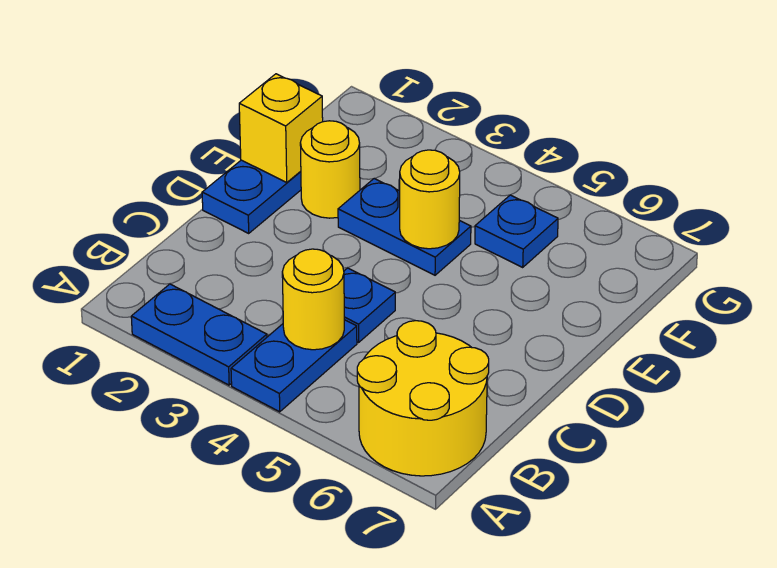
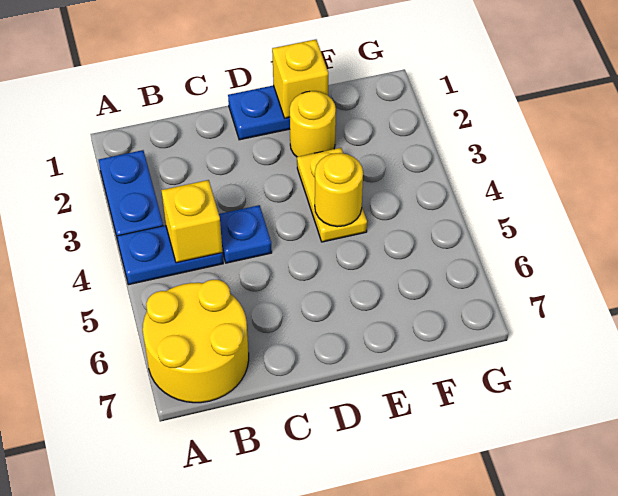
yellow 1x1 round brick [282,249,344,350] -> yellow 1x1 brick [161,180,223,263]
blue 1x2 plate [338,179,471,275] -> yellow 1x2 plate [297,148,367,242]
blue 1x1 plate [475,195,558,267] -> none

